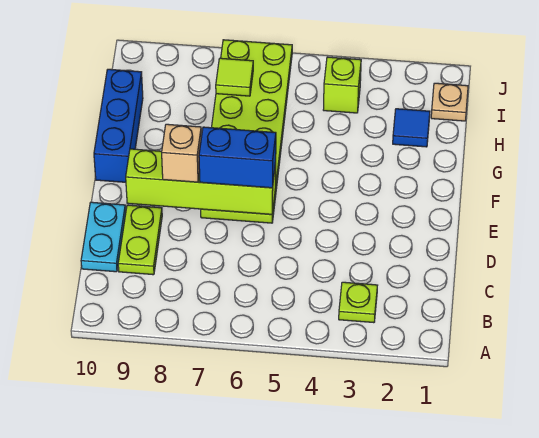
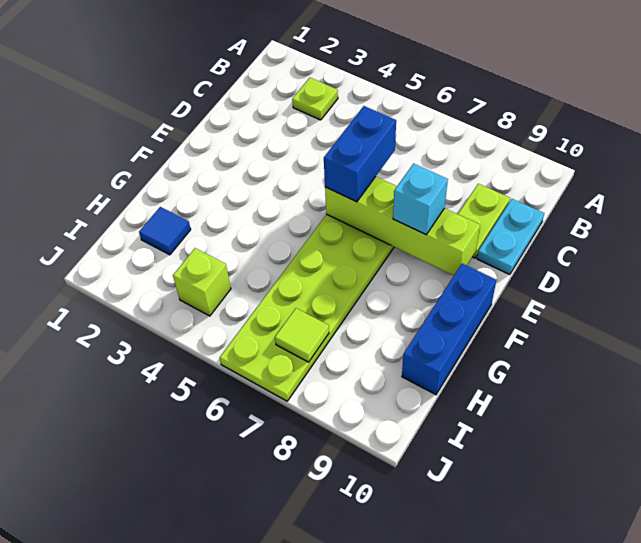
blue 1x2 brick [199,127,276,188] -> blue 1x2 brick turned to [324,106,396,202]
tan 1x1 brick [162,124,201,182] -> cyan 1x1 brick [393,164,448,235]
tan 1x1 plate [431,83,468,121] -> none

